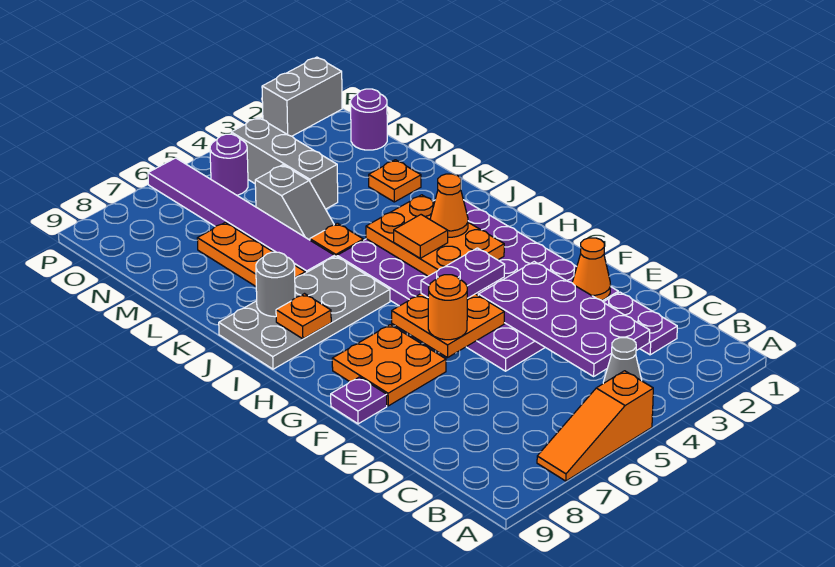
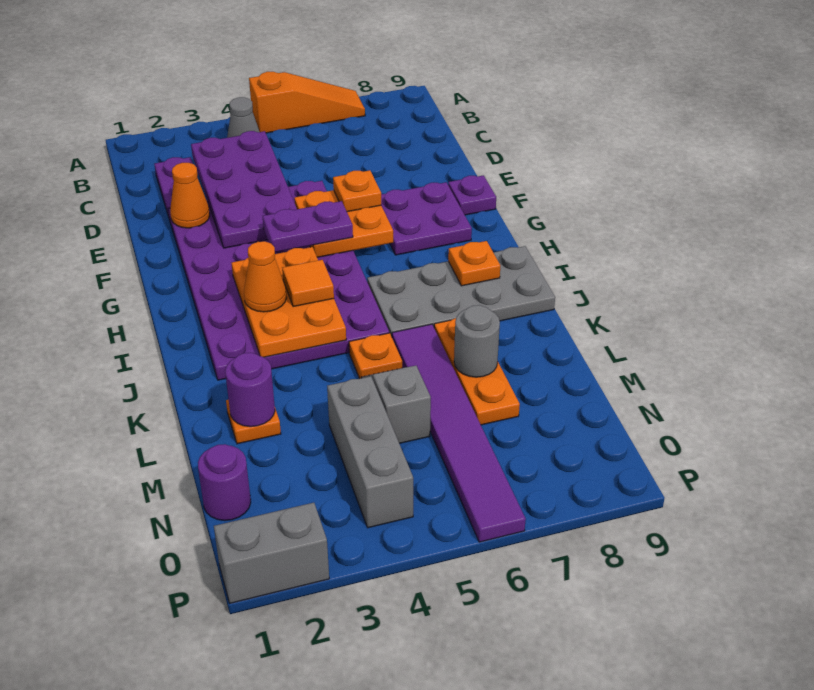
orange 1x1 round brick [428,275,467,340] -> orange 1x1 plate [333,170,381,212]
orange 2x2 plate [332,325,446,406] -> purple 2x2 plate [381,182,472,255]
grey 1x1 round brick [256,252,295,317] -> grey 1x1 round brick moved to [454,305,500,377]
purple 1x1 round brick [210,134,248,195] -> purple 1x1 round brick moved to [225,353,275,427]

